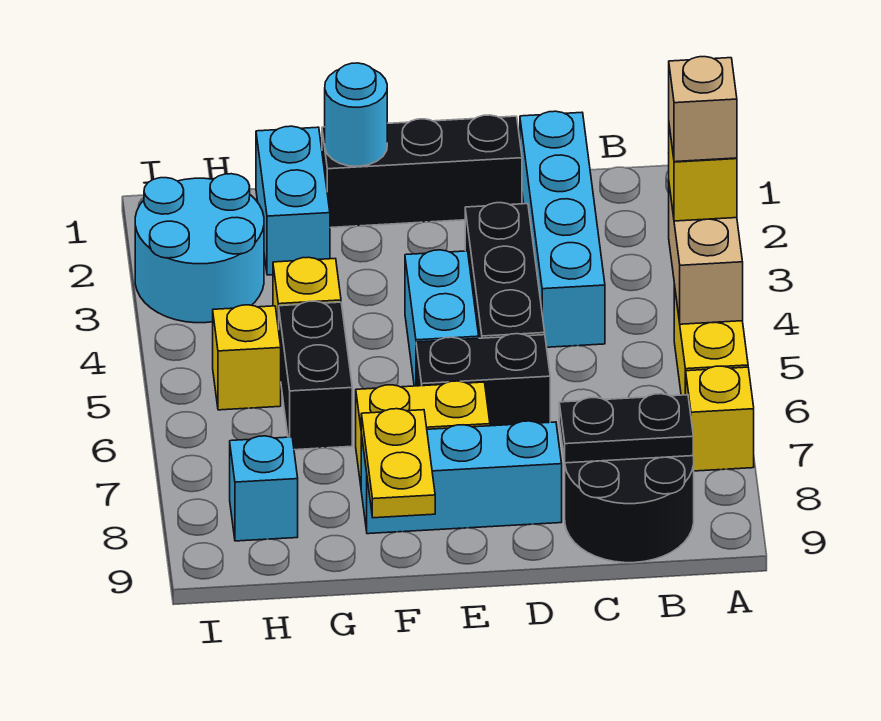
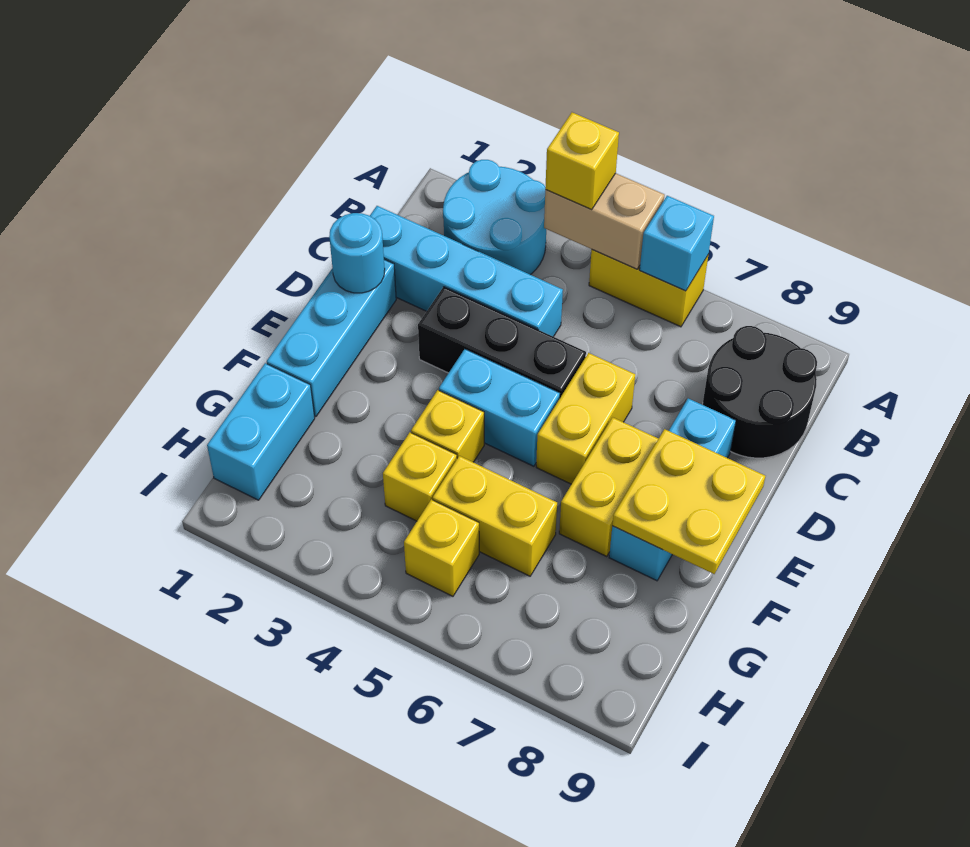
tan 1x1 brick [669,57,737,162] -> none
yellow 1x1 brick [686,366,754,471] -> yellow 1x1 brick moved to [411,390,484,462]
black 1x2 plate [559,394,693,463] -> none
black 1x3 brick [322,115,522,228] -> cyan 1x3 brick [267,260,396,417]
black 1x2 brick [416,334,550,426] -> yellow 1x2 brick [536,353,635,484]
cyan 1x1 round brick [325,63,387,166] -> cyan 1x1 round brick moved to [329,213,385,293]
yellow 1x2 plate [361,409,435,518] -> yellow 2x2 plate [612,429,765,574]
cyan 1x2 brick [256,126,330,275] -> cyan 1x2 brick turned to [207,363,315,500]
black 1x2 brick [279,301,352,450] -> yellow 1x2 brick [433,456,557,576]
cyan 2x2 round brick [135,174,264,323] -> cyan 2x2 round brick moved to [443,160,546,275]
cyan 1x1 brick [230,436,298,541] -> cyan 1x1 brick moved to [640,196,714,291]

